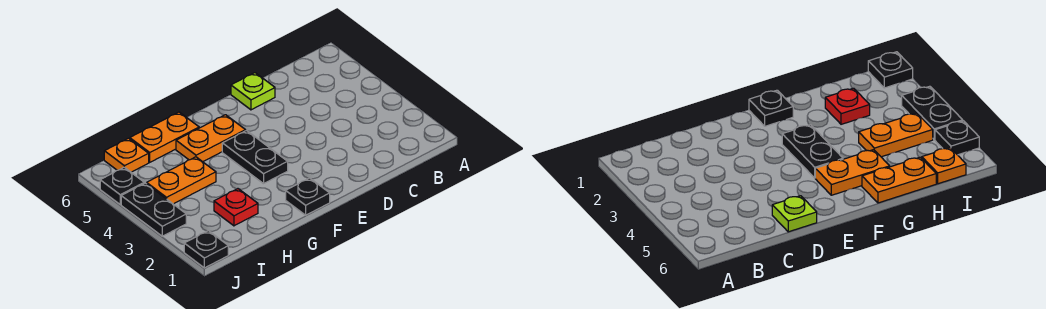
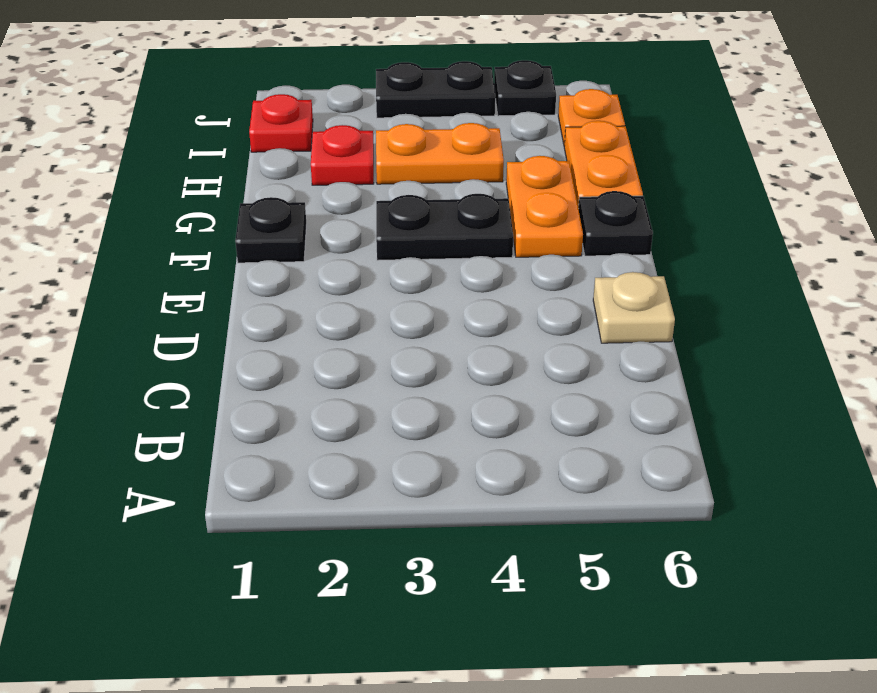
lime 1x1 plate [231,73,275,110] -> tan 1x1 plate [593,272,675,343]
orange 1x2 plate [147,157,216,204] -> orange 1x2 plate turned to [376,123,504,184]
none -> red 1x1 plate [249,94,313,152]
black 1x1 plate [184,231,228,268] -> black 1x1 plate moved to [578,191,653,256]

